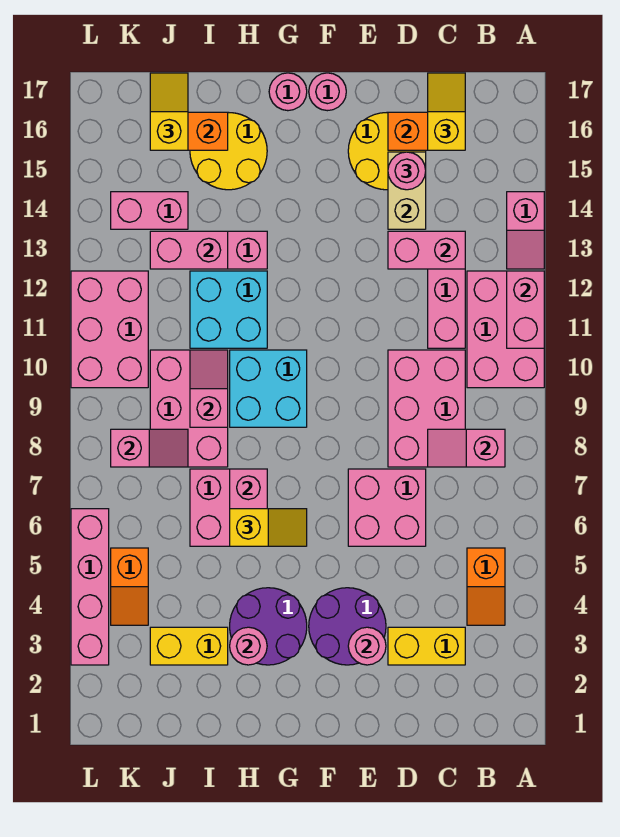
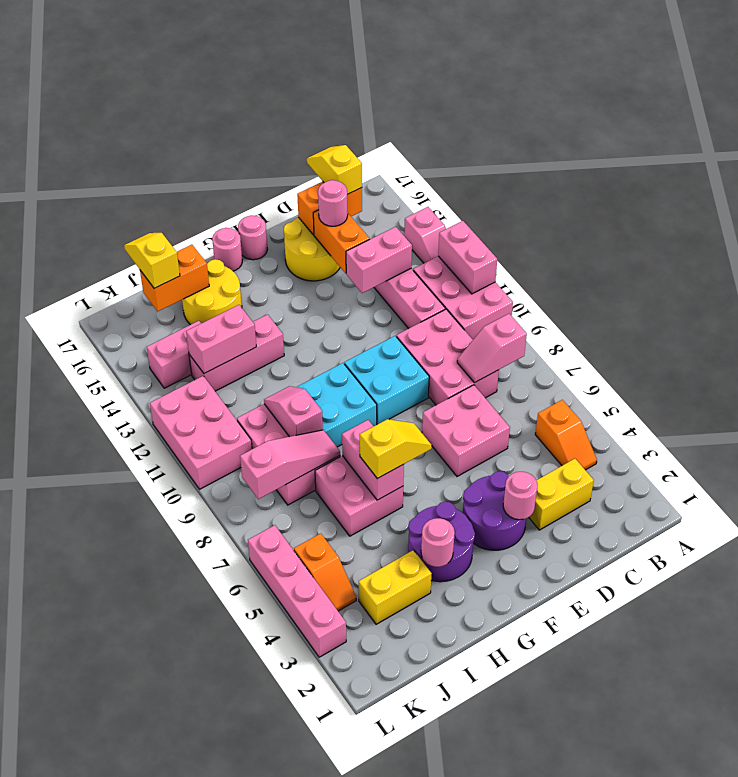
tan 1x2 brick [388,152,426,229] -> orange 1x2 brick [313,210,370,273]
cyan 2x2 brick [190,271,267,348] -> cyan 2x2 brick moved to [344,336,429,424]
pink 1x2 slope [111,429,188,467] -> pink 1x3 slope [240,430,340,499]

